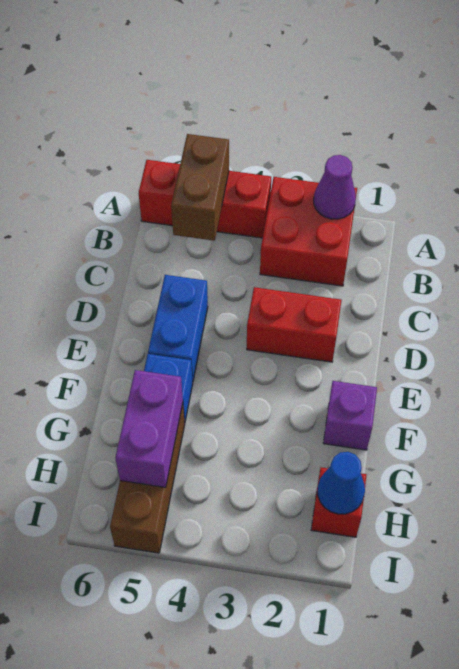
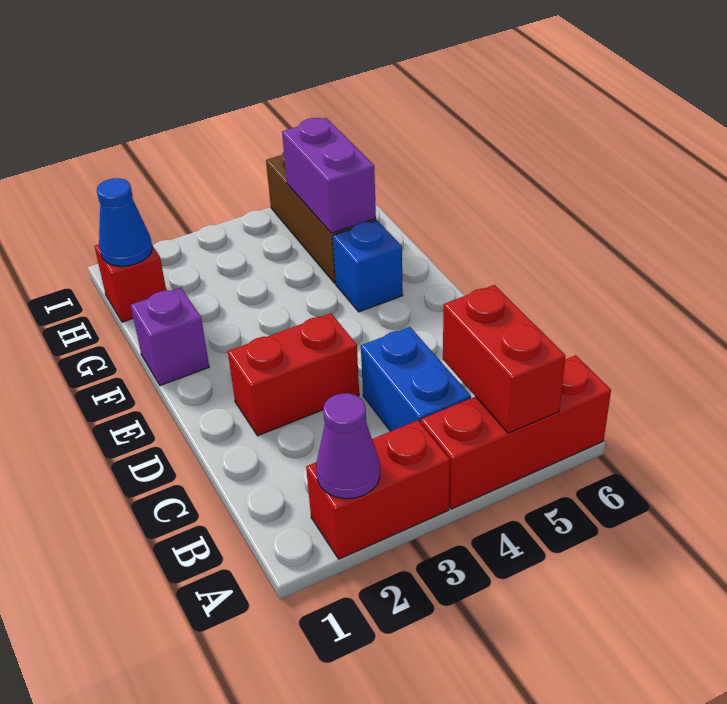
red 2x2 brick [260,177,357,286] -> red 1x2 brick [306,420,450,559]
brown 1x2 brick [171,134,229,241] -> red 1x2 brick [443,285,565,433]
blue 1x2 brick [148,275,208,382] -> blue 1x2 brick moved to [361,327,471,431]

